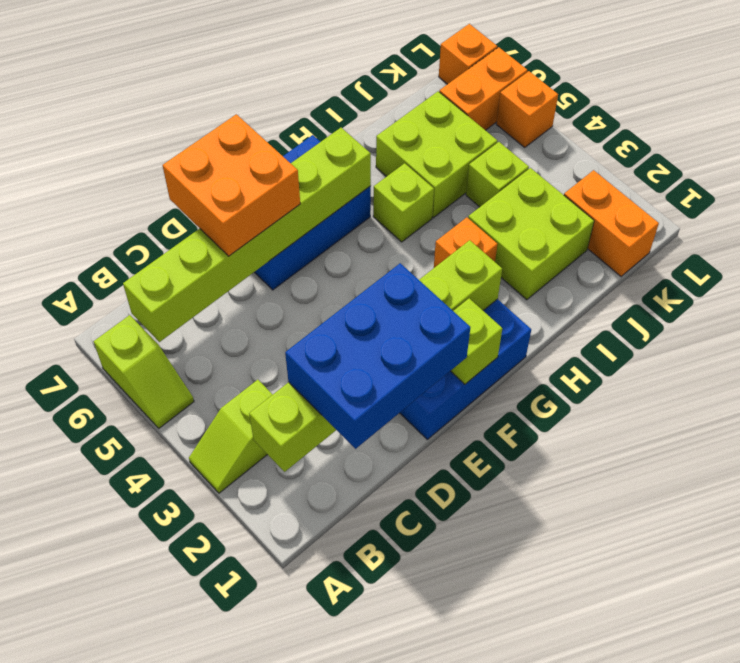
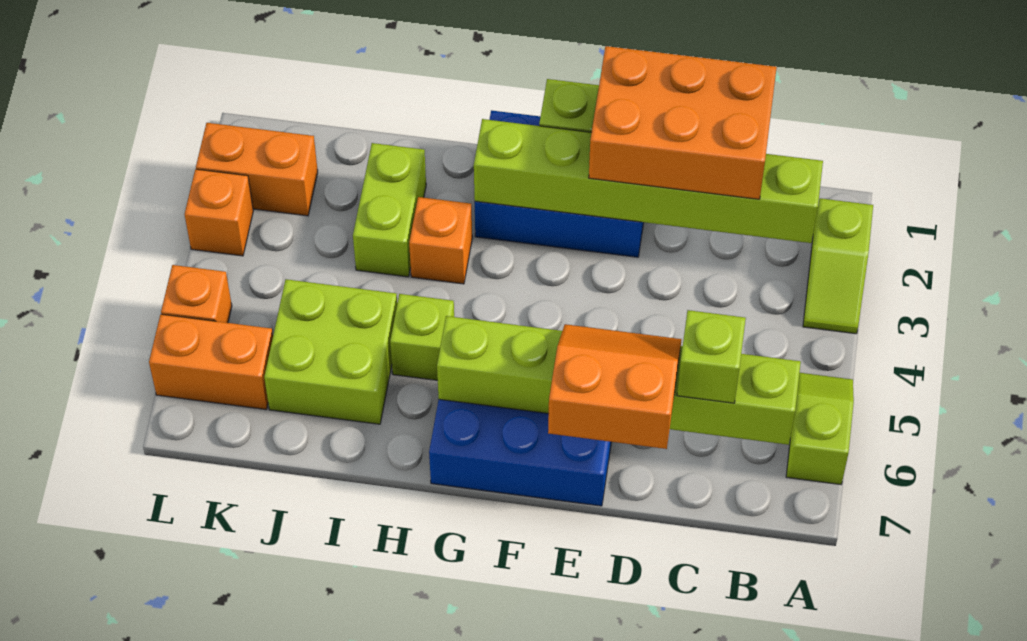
lime 1x2 slope [189,380,273,493] -> lime 1x2 slope turned to [803,198,873,334]
blue 2x3 brick [285,263,470,449] -> orange 2x3 brick [589,46,777,199]
orange 2x2 brick [163,114,300,256] -> orange 2x2 slope [548,324,681,449]
lime 2x2 brick [468,168,594,300] -> lime 1x2 brick [353,143,426,277]
lime 1x1 brick [466,142,529,207] -> lime 1x1 brick moved to [677,310,746,403]
orange 1x2 brick [564,170,659,276] -> orange 1x2 brick turned to [196,123,318,216]
orange 1x1 brick [439,24,497,84] -> orange 1x1 brick moved to [185,169,253,256]

